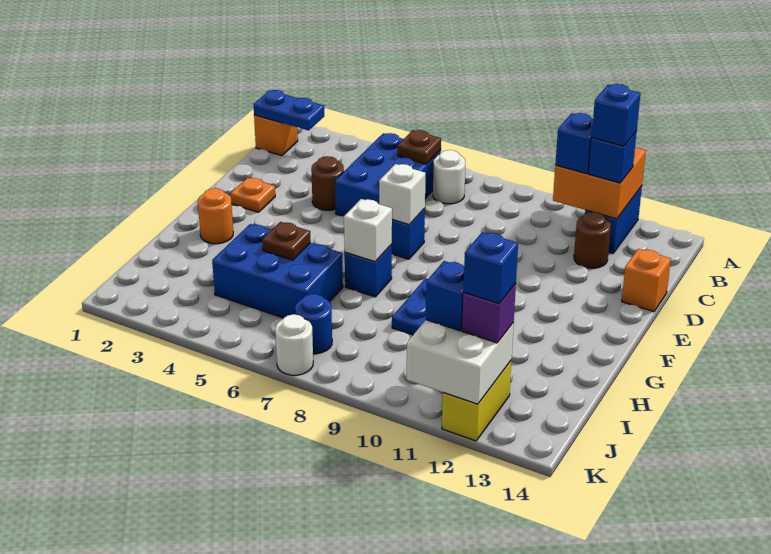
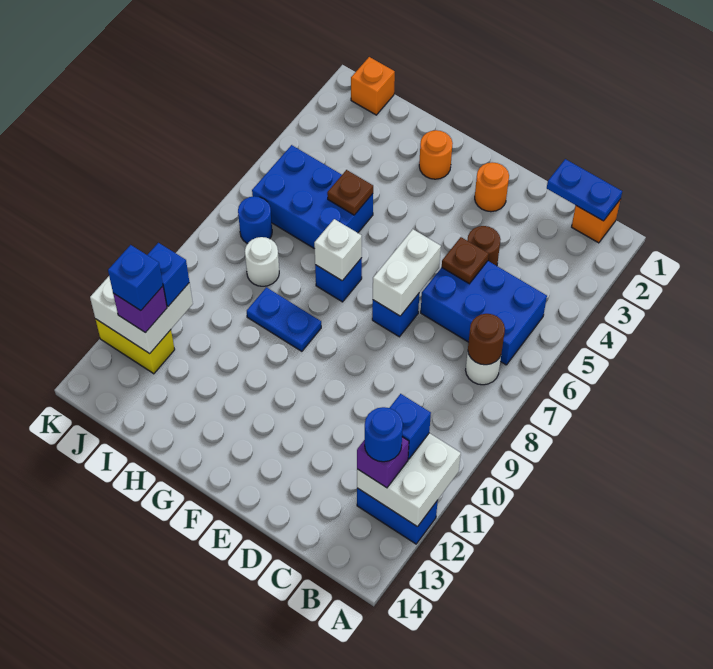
orange 2x2 brick [553,147,646,219] -> white 2x2 brick [357,433,461,527]
blue 1x2 plate [253,90,324,131] -> blue 1x2 plate turned to [547,159,622,221]
brown 1x1 plate [398,130,441,164] -> brown 1x1 plate moved to [442,237,489,284]
blue 1x1 brick [588,131,637,183] -> purple 1x1 brick [357,437,409,488]
blue 1x1 brick [592,84,641,146] -> blue 1x1 round brick [365,407,403,462]
brown 1x1 round brick [574,212,611,268] -> brown 1x1 round brick moved to [468,314,505,365]
orange 1x1 brick [622,249,671,312] -> orange 1x1 brick moved to [351,57,395,115]
orange 1x1 plate [231,178,275,212] -> orange 1x1 round brick [475,162,509,212]
white 1x1 brick [379,164,426,225] -> white 1x2 brick [373,229,441,316]
blue 2x3 brick [212,224,343,318] -> blue 2x3 brick turned to [252,145,373,249]
white 1x1 round brick [275,314,313,375] -> white 1x1 round brick moved to [245,237,279,286]

